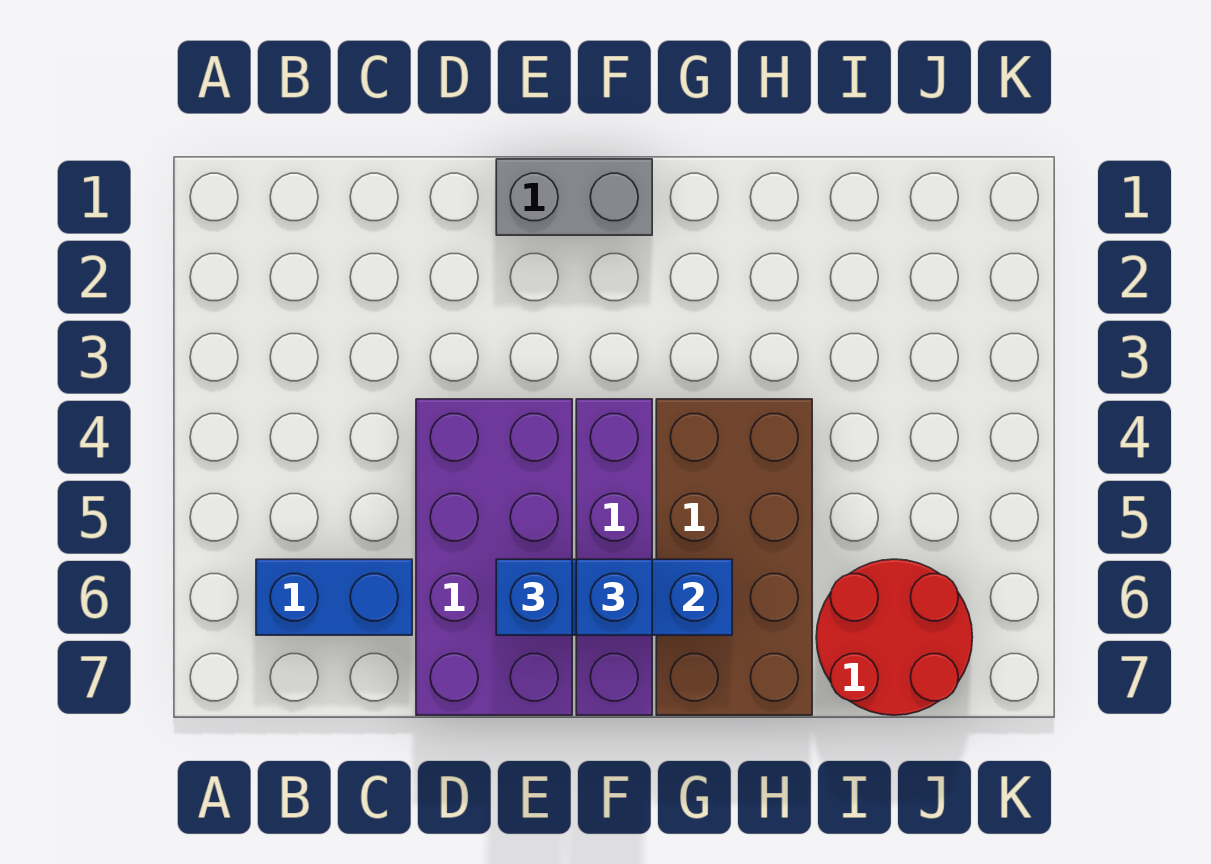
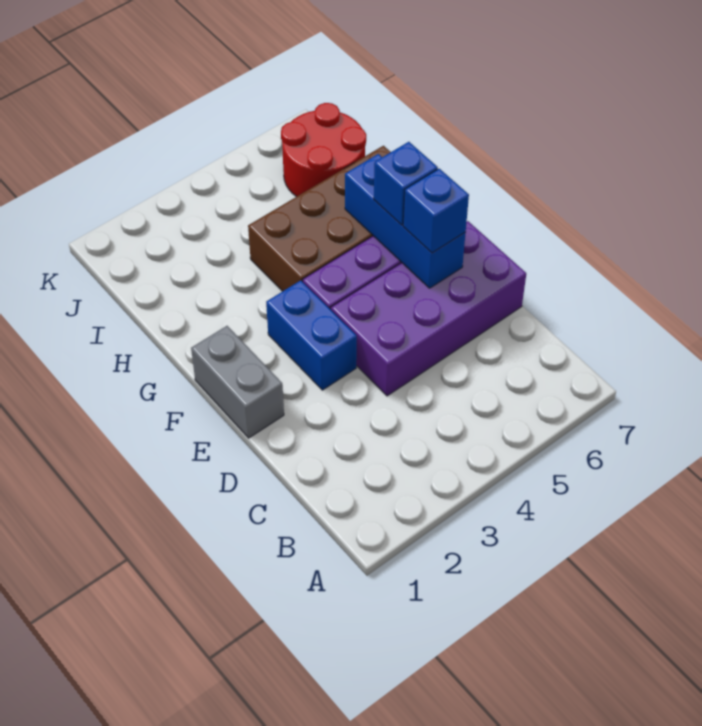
blue 1x2 brick [256,559,412,635] -> blue 1x2 brick moved to [266,280,357,390]

